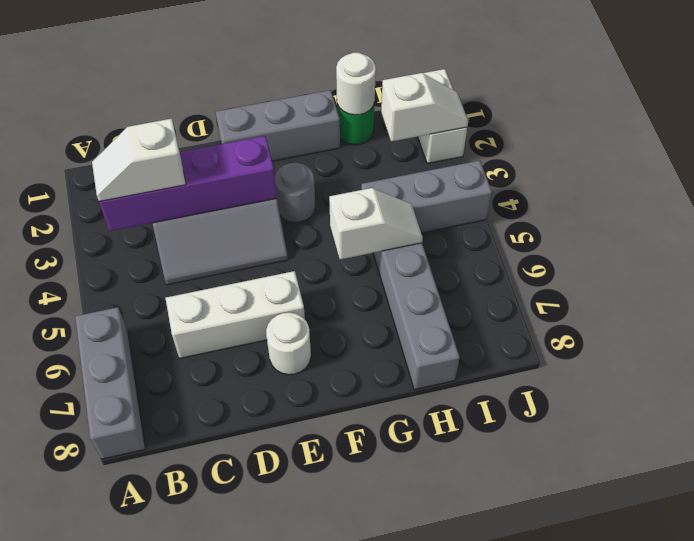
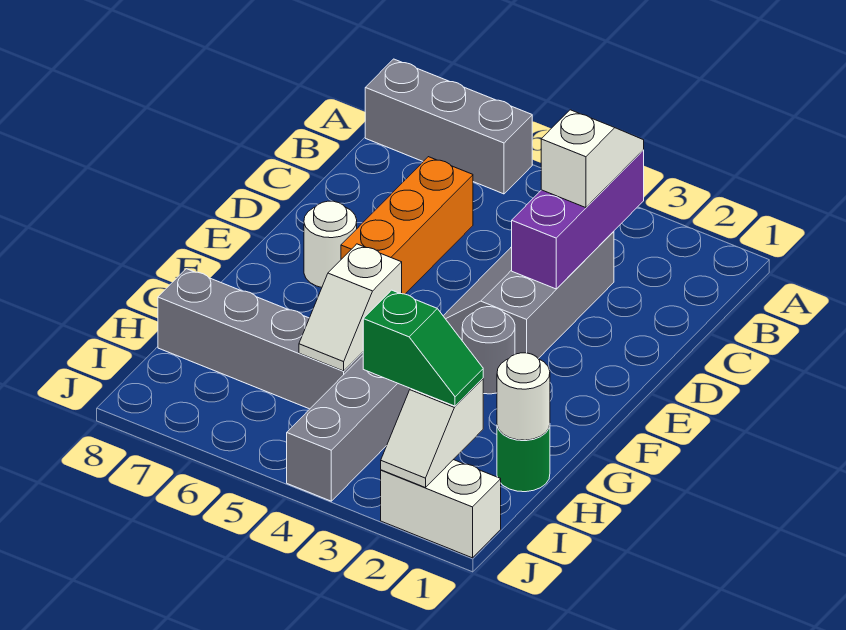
purple 1x4 brick [99,136,277,231] -> purple 1x3 brick [512,150,644,289]
white 1x3 brick [166,271,305,359] -> orange 1x3 brick [341,157,473,294]
grey 1x3 brick [216,90,340,161] -> none
none -> green 1x2 slope [363,290,483,406]

